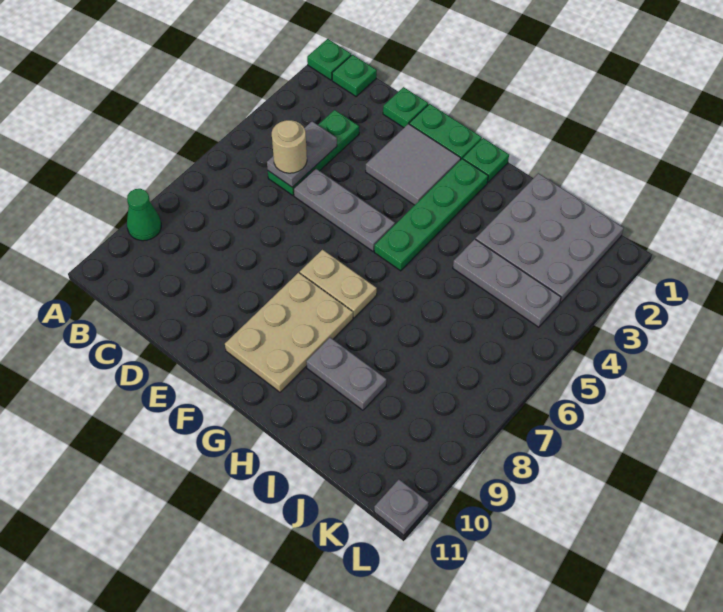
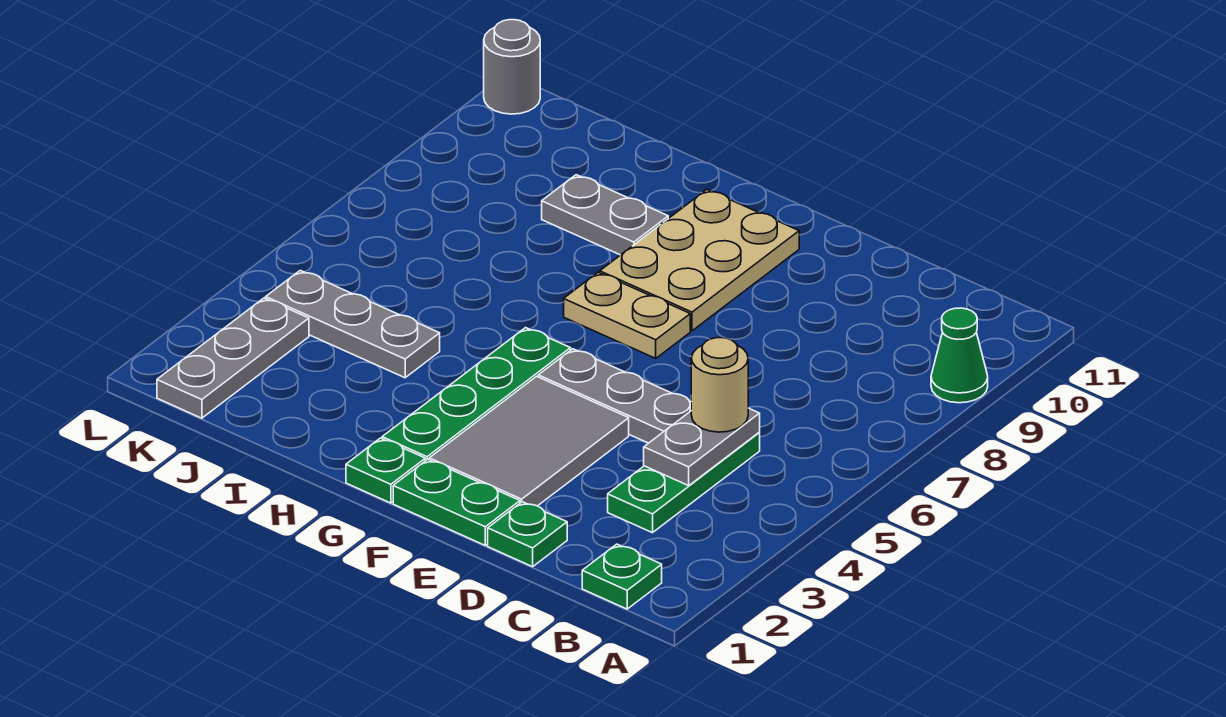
green 1x1 plate [307,39,351,80] -> none
grey 2x2 tile [366,124,461,205] -> grey 2x3 tile [429,376,629,506]
grey 3x3 plate [476,173,624,303] -> grey 1x3 plate [157,298,309,418]
grey 1x1 plate [374,480,429,535] -> grey 1x1 round brick [484,20,540,114]

